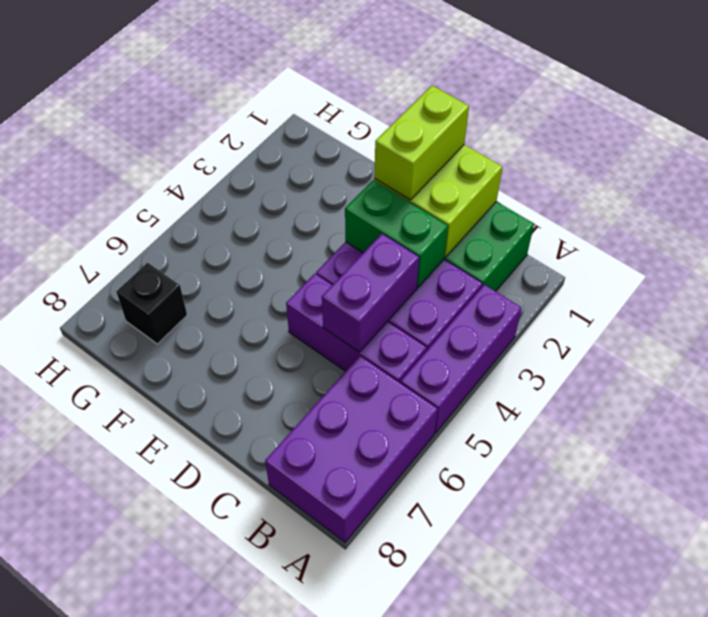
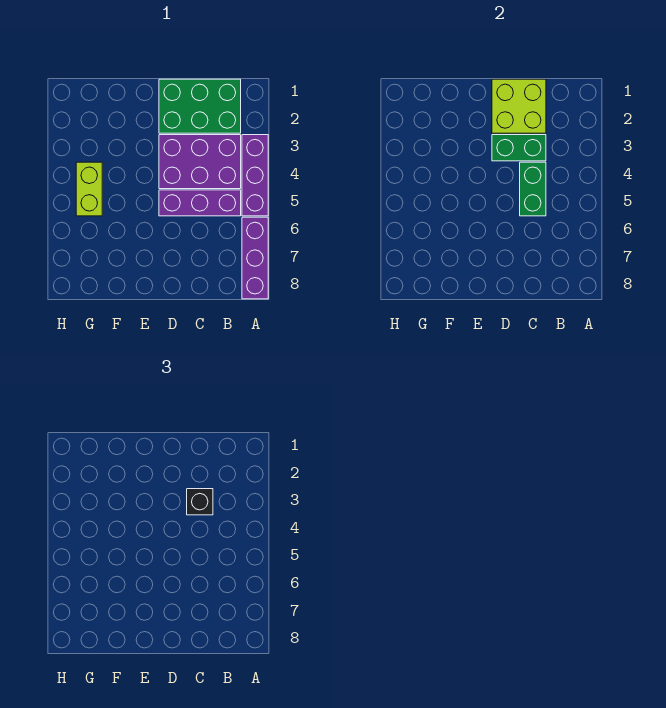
purple 2x3 brick [265,356,438,542] -> purple 1x3 brick [242,217,268,299]
purple 1x2 brick [322,234,419,352] -> green 1x2 brick [520,162,546,216]
lime 1x2 brick [374,85,469,200] -> lime 1x2 brick moved to [76,162,102,216]
black 1x1 brick [116,263,187,344] -> black 1x1 brick moved to [187,489,213,515]

